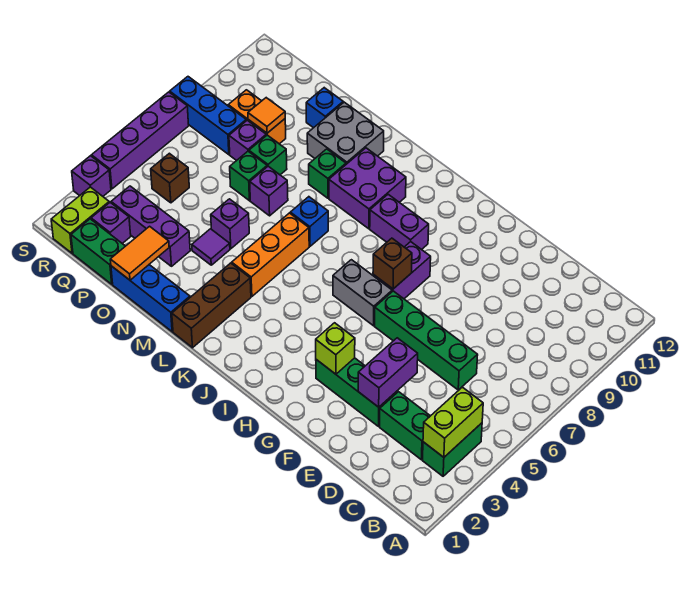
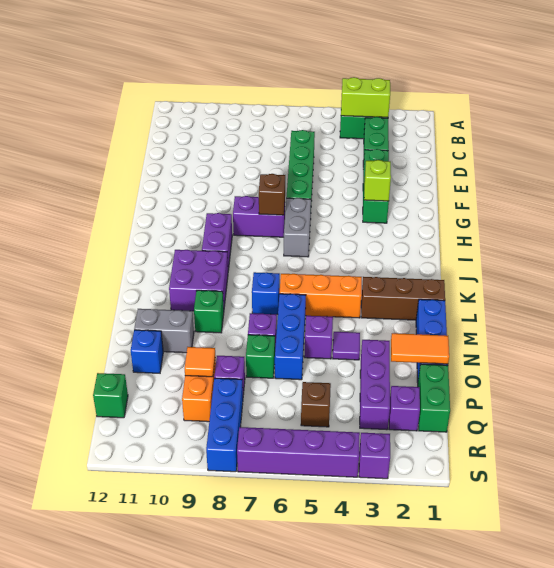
purple 1x2 brick [358,338,418,407] -> none
none -> blue 1x3 brick [275,294,306,380]
grey 2x2 brick [307,102,384,164] -> grey 1x2 brick [134,309,194,353]
green 1x1 brick [249,135,287,175] -> green 1x1 brick moved to [93,373,128,418]
lime 1x2 brick [51,187,109,253] -> none

